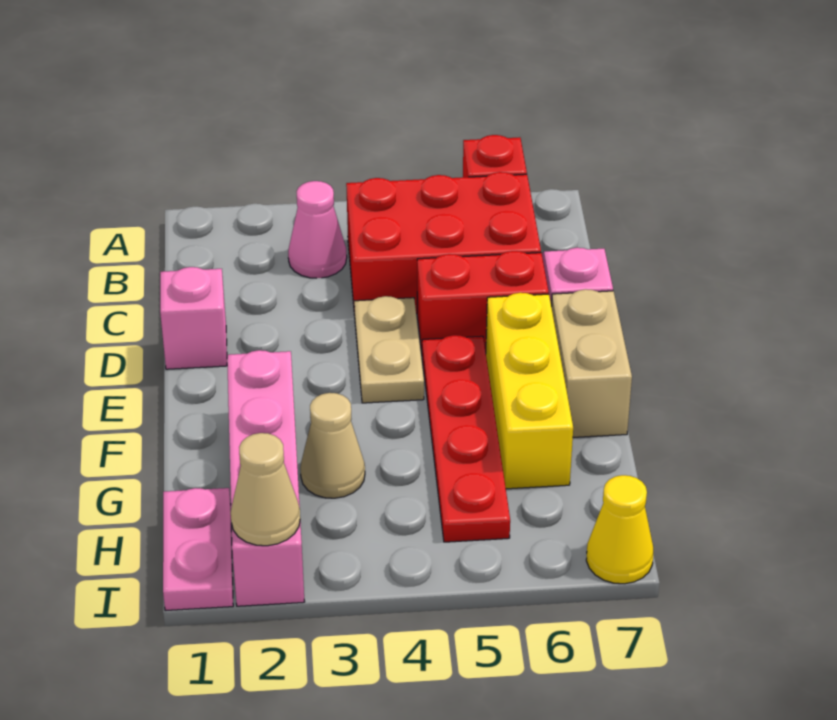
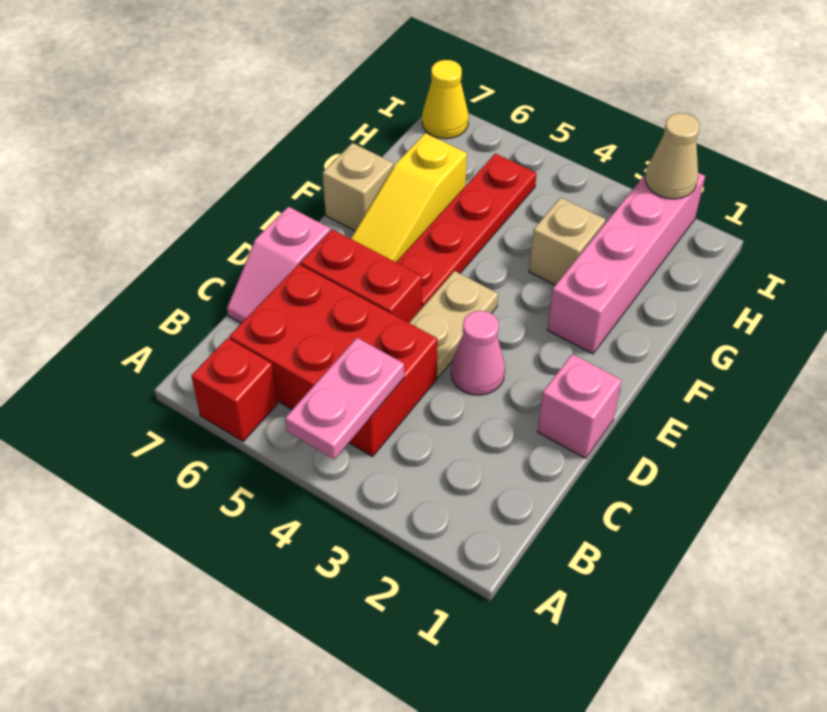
pink 1x1 cone [288,181,347,278] -> pink 1x1 cone moved to [451,311,505,395]
yellow 1x3 brick [486,293,573,489] -> yellow 1x3 slope [351,133,467,262]
tan 1x2 brick [551,289,632,437] -> tan 1x1 brick [323,143,393,231]
tan 1x1 cone [300,393,365,498] -> tan 1x1 brick [529,198,605,285]
pink 1x2 plate [163,488,233,611] -> pink 1x2 plate moved to [285,338,404,459]

